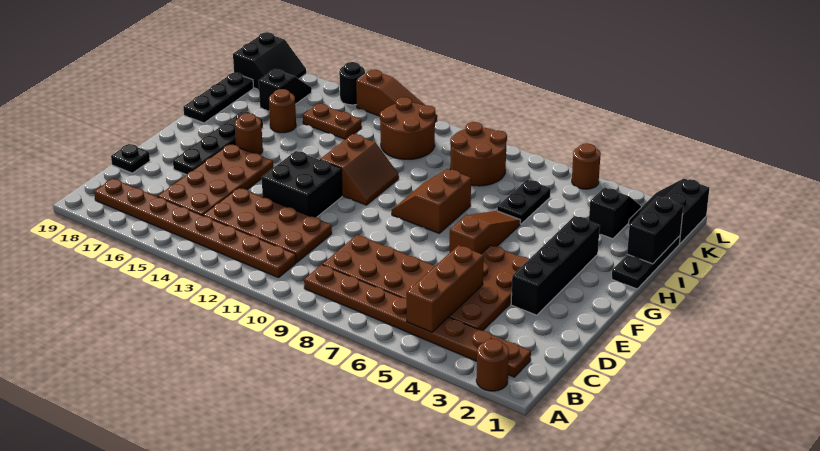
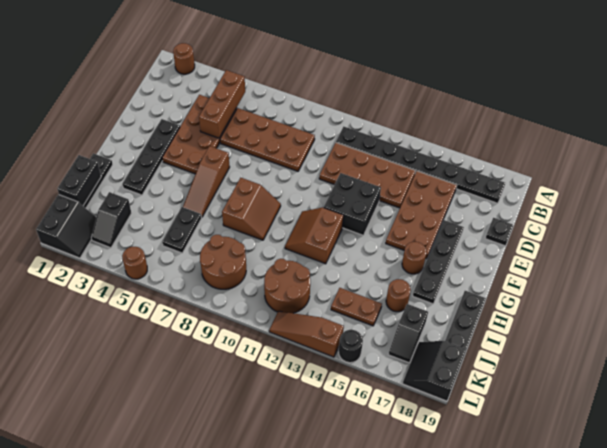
brown 1x8 plate [304,265,531,377] -> none
brown 1x8 plate [94,178,296,278] -> black 1x8 plate [336,127,505,203]
black 1x4 brick [511,216,600,315] -> black 1x4 plate [123,119,180,195]

